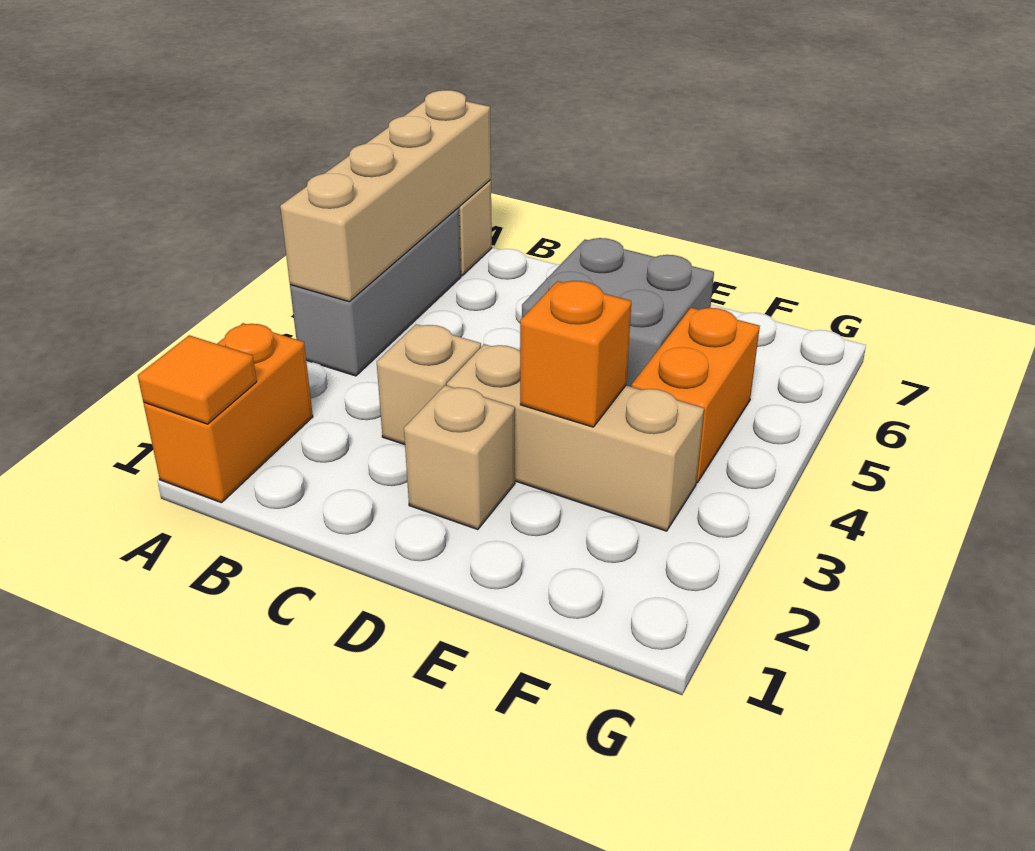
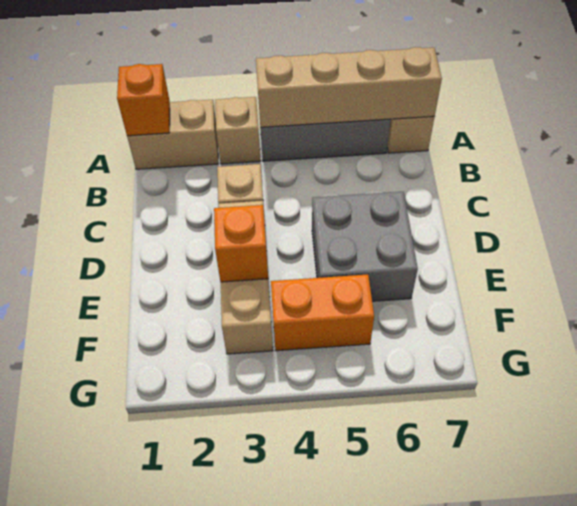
orange 1x2 brick [144,323,313,503] -> tan 1x2 brick [127,100,218,169]
orange 1x1 tile [138,335,257,424] -> orange 1x1 brick [117,64,170,136]
tan 1x1 brick [404,385,515,530] -> tan 1x1 brick moved to [215,97,261,164]

